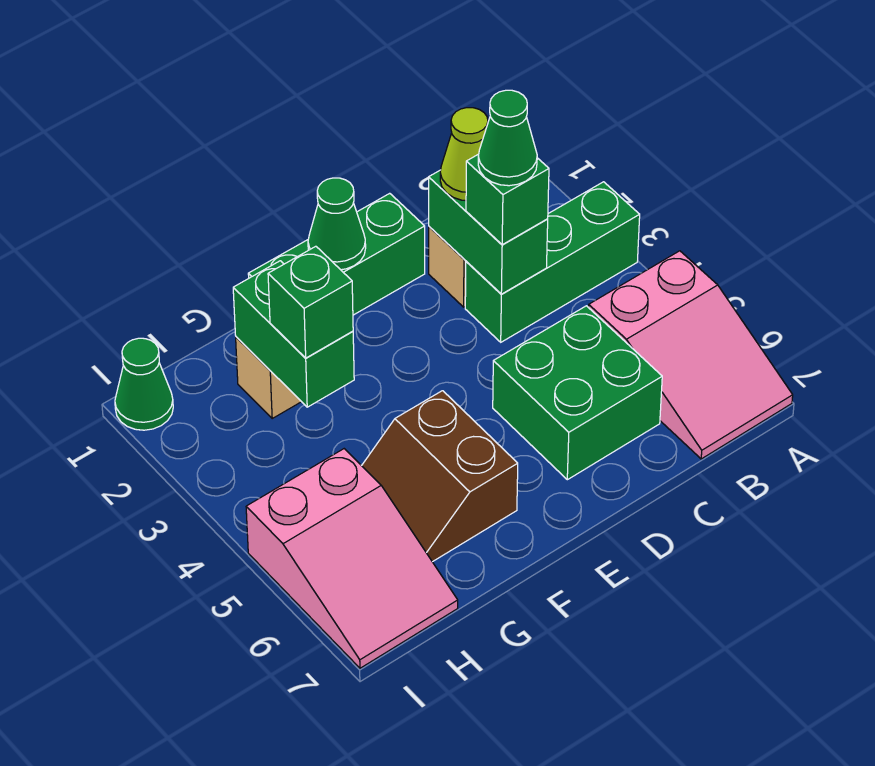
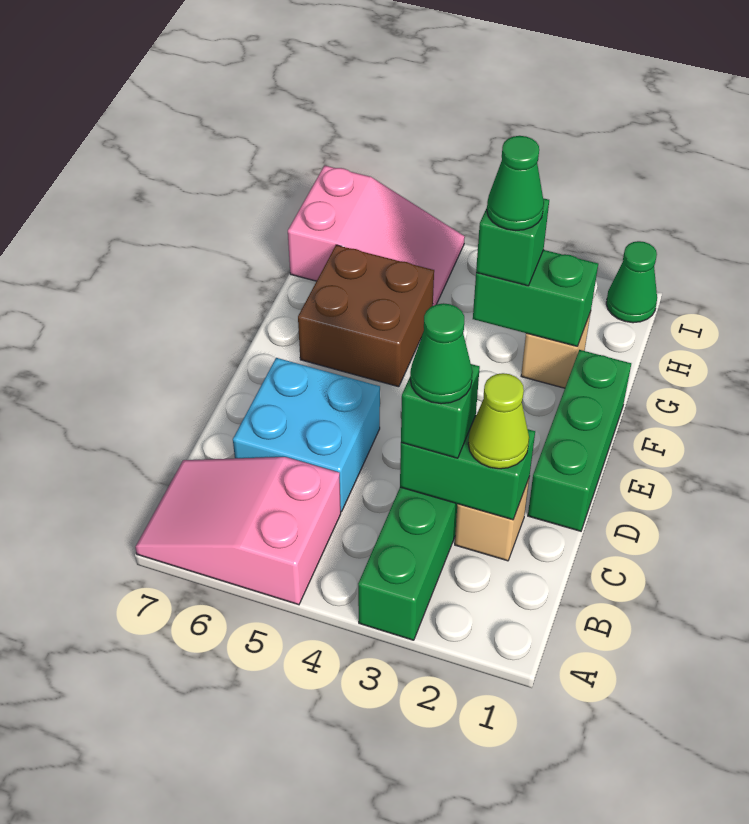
green 2x2 brick [493,306,662,480] -> cyan 2x2 brick [233,358,380,512]
green 1x1 cone [308,178,366,270] -> green 1x1 cone moved to [487,136,544,231]
brown 2x2 slope [362,391,518,562] -> brown 2x2 brick [298,245,434,387]
pink 2x3 slope [246,449,458,668] -> pink 2x3 slope turned to [288,165,465,306]

